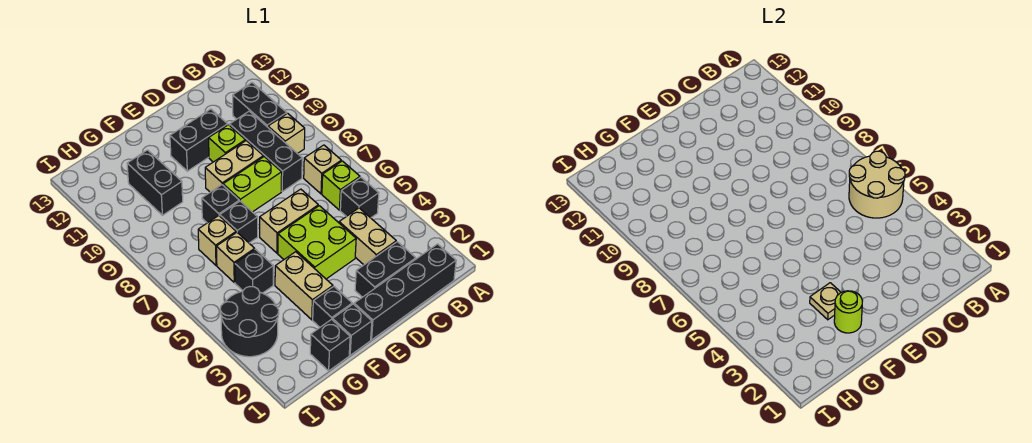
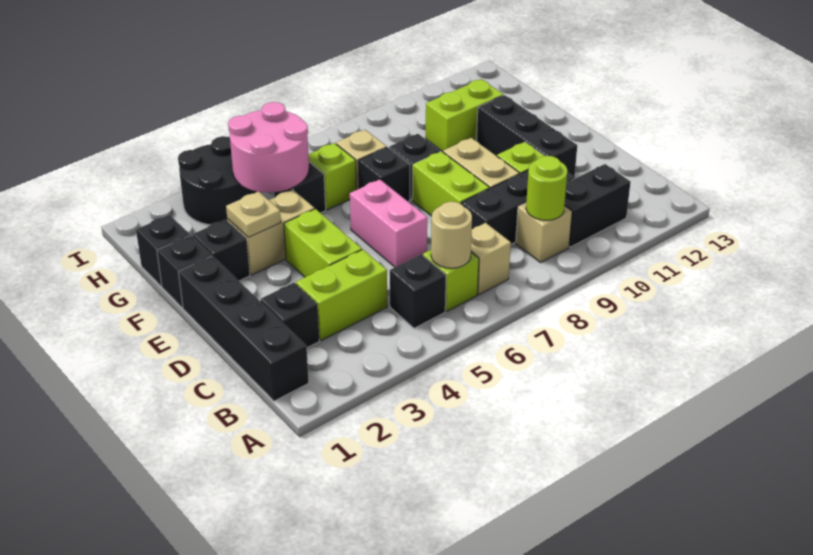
tan 2x2 round brick [849,151,905,218] -> tan 1x1 round brick [431,202,472,268]
black 1x2 brick [355,242,416,297] -> black 1x1 brick [260,283,319,348]
tan 1x2 brick [339,208,396,265] -> lime 1x2 brick [296,250,387,340]
lime 2x2 brick [278,206,356,279] -> lime 1x2 brick [284,209,362,277]
tan 1x2 brick [260,189,318,253] -> pink 1x2 brick [350,180,427,267]
black 1x2 brick [170,109,228,171] -> black 1x3 brick [476,95,577,177]
lime 1x1 round brick [834,291,862,333] -> lime 1x1 round brick moved to [526,156,567,220]
none -> pink 2x2 round brick [228,102,309,193]
tan 1x1 brick [216,232,255,282] -> lime 1x1 brick [308,143,357,210]
black 1x2 brick [127,150,183,215] -> lime 1x2 brick [426,79,503,152]

